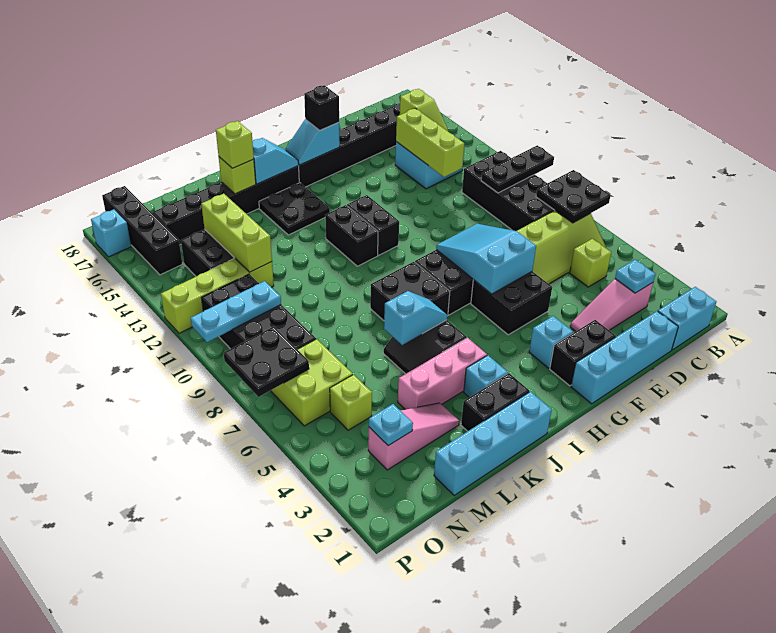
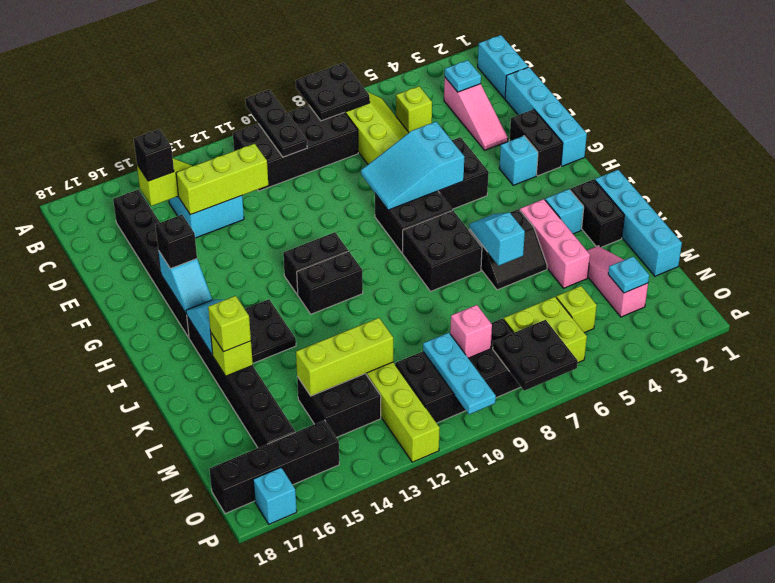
none -> black 1x1 brick [134,129,174,181]
none -> pink 1x1 brick [450,305,492,358]

